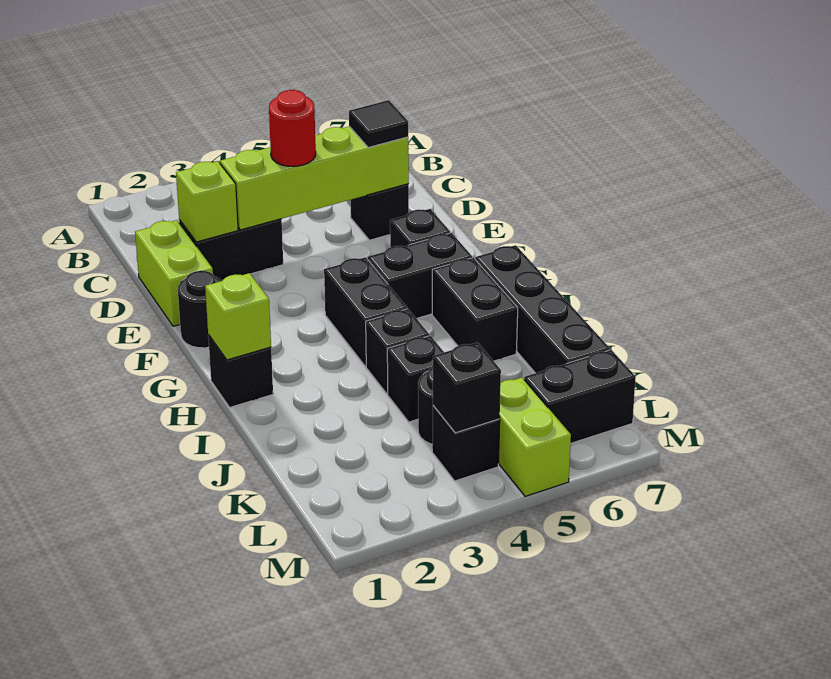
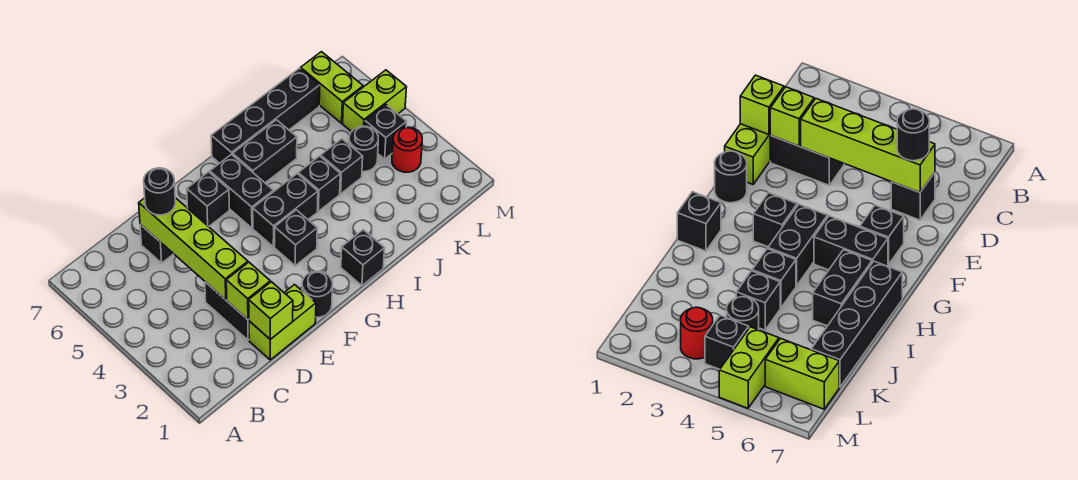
red 1x1 round brick [269,90,316,166] -> red 1x1 round brick moved to [392,127,422,172]
black 1x1 tile [349,100,408,148] -> black 1x1 round brick [144,168,175,215]
lime 1x1 brick [205,273,271,360] -> lime 1x1 brick moved to [249,282,293,339]
black 1x1 brick [433,342,501,433] -> black 1x1 brick moved to [275,210,317,266]
black 1x2 brick [524,350,636,443] -> lime 1x2 brick [301,52,363,123]

